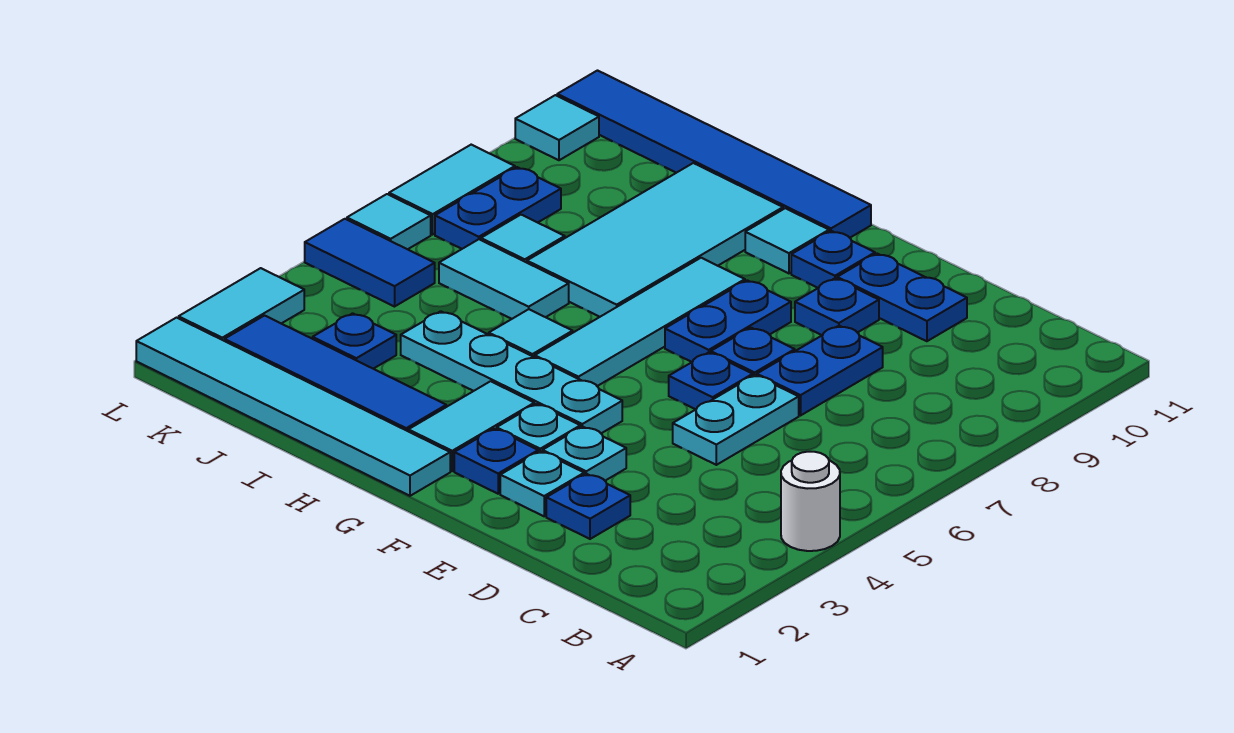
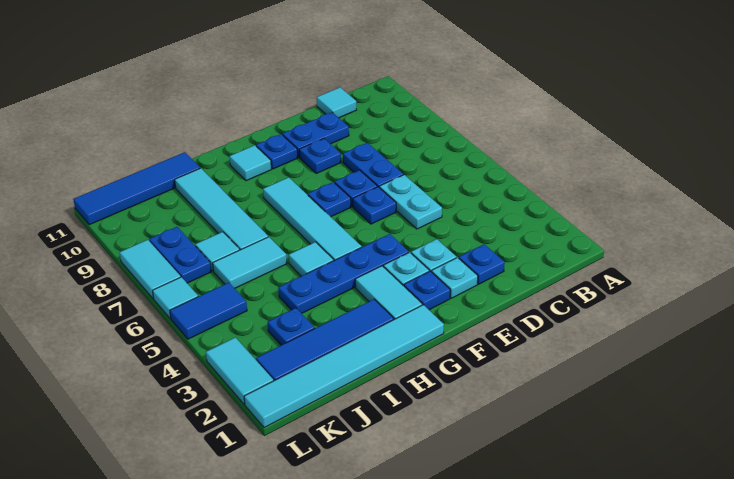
white 1x1 round brick [781,452,840,551] -> none
cyan 1x4 plate [401,311,622,433] -> blue 1x4 plate [278,234,409,313]
blue 1x2 plate [665,280,791,362] -> blue 1x1 plate [308,182,351,217]
blue 1x6 tile [557,71,871,238] -> blue 1x4 tile [73,152,200,225]
cyan 2x4 tile [527,163,783,317] -> cyan 1x4 tile [175,168,268,250]
cyan 1x1 tile [515,95,599,160] -> cyan 1x1 tile moved to [317,88,356,118]

